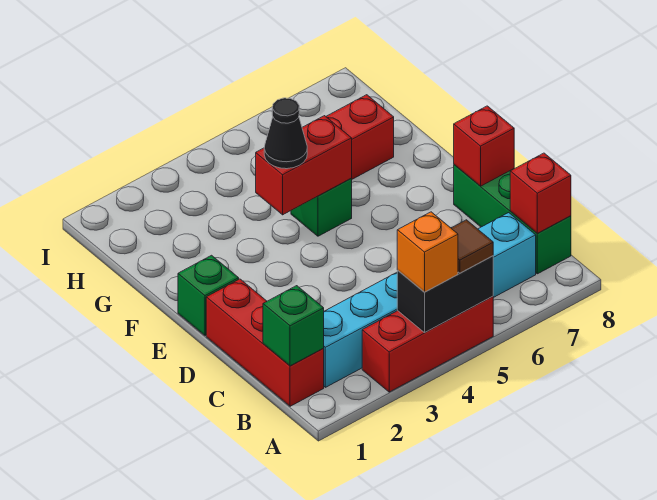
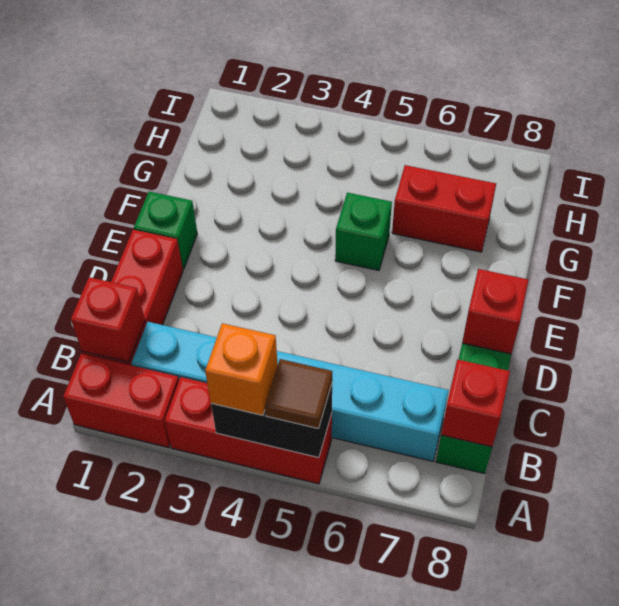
green 1x1 brick [263,286,324,366] -> red 1x1 brick [71,277,145,362]
red 1x2 brick [256,116,352,215] -> red 1x2 brick moved to [63,354,179,448]
black 1x1 cone [264,98,307,169] -> none

